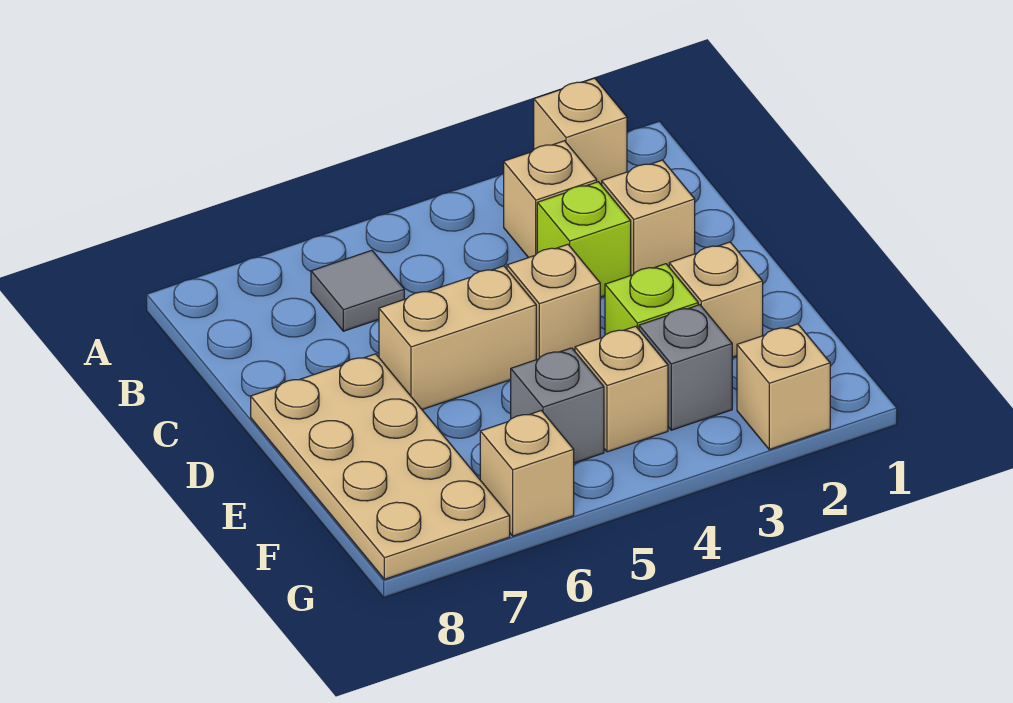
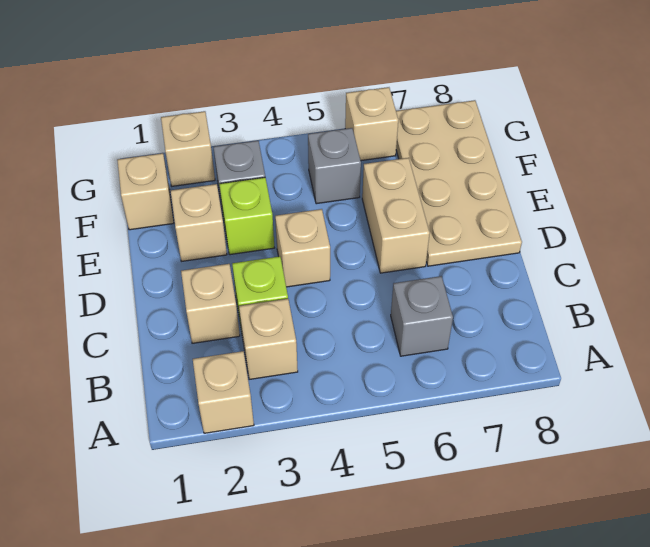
grey 1x1 tile [311,250,404,331] -> grey 1x1 brick [391,276,453,356]
tan 1x2 brick [379,266,536,410] -> tan 1x2 brick turned to [362,158,430,273]
tan 1x1 brick [575,326,668,452] -> tan 1x1 brick moved to [117,153,174,230]

